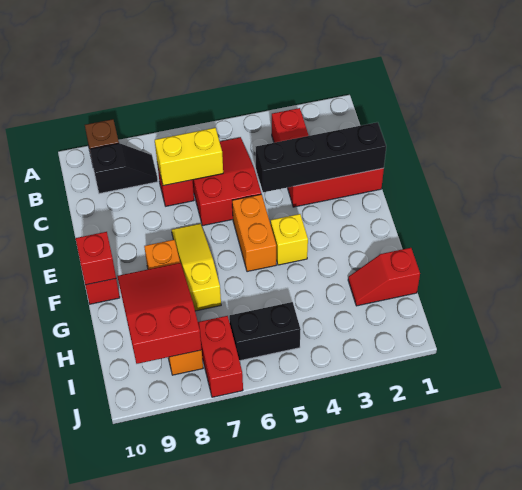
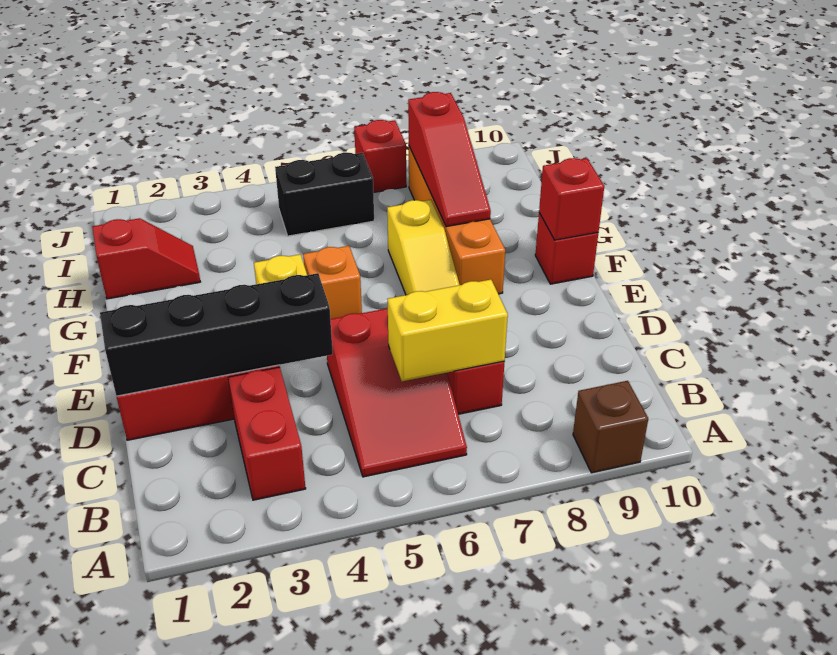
black 1x2 slope [90,143,158,194] -> none
orange 1x2 brick [232,194,276,272] -> orange 1x1 brick [303,246,362,319]
red 2x3 slope [118,263,202,364] -> red 1x3 slope [408,92,491,227]
red 1x2 brick [198,316,243,397] -> red 1x1 brick [354,120,406,193]

